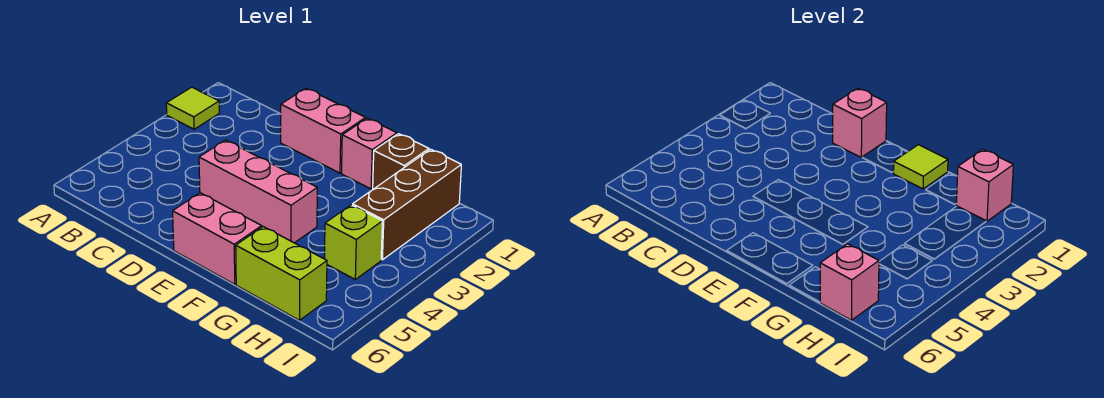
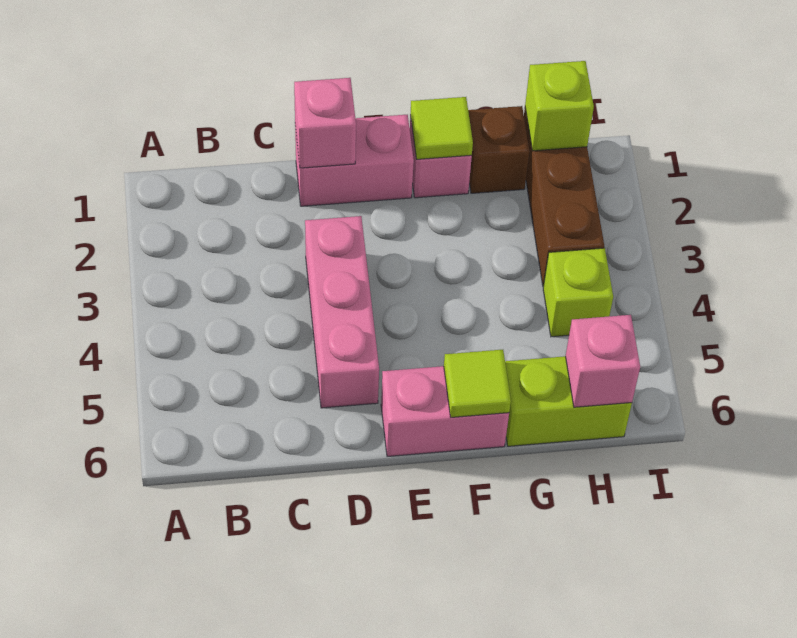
lime 1x1 tile [166,87,219,129] -> lime 1x1 tile moved to [444,350,511,417]
pink 1x3 brick [199,140,317,243] -> pink 1x3 brick turned to [305,216,379,408]
pink 1x1 brick [956,149,1013,221] -> lime 1x1 brick [525,61,594,151]

